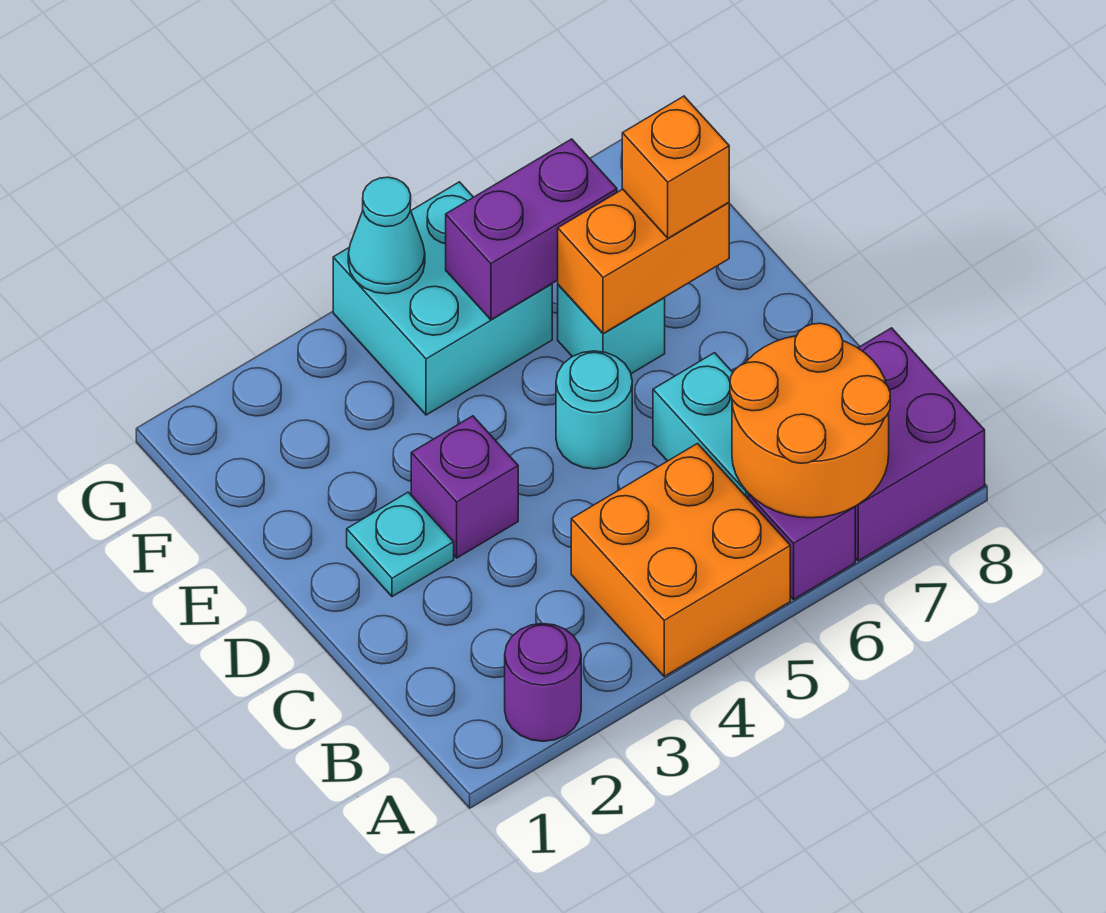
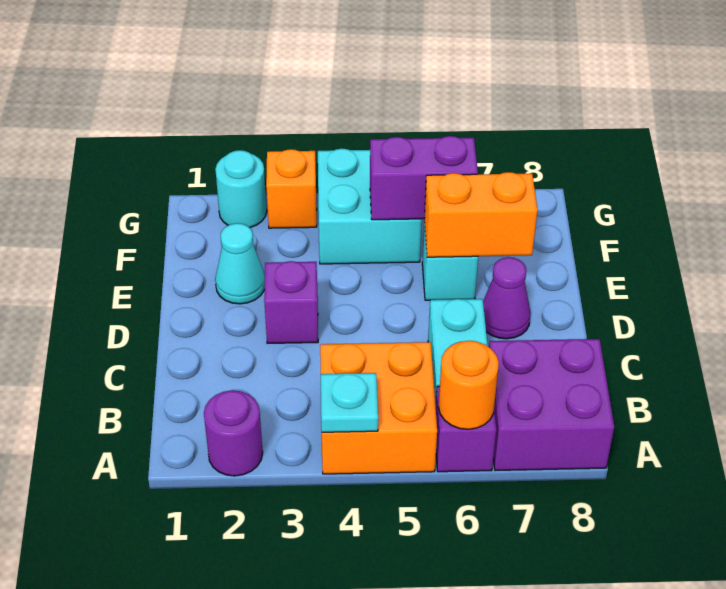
orange 2x2 round brick [730,323,890,518] -> orange 1x1 round brick [439,341,499,429]
cyan 1x1 plate [347,492,454,597] -> cyan 1x1 plate moved to [321,373,378,432]
cyan 1x1 round brick [556,351,632,469] -> cyan 1x1 round brick moved to [215,150,267,228]
none -> purple 1x1 cone [483,257,531,339]
orange 1x1 brick [622,96,729,238] -> orange 1x1 brick moved to [266,149,317,228]
cyan 1x1 cone [348,177,425,294] -> cyan 1x1 cone moved to [215,223,265,304]

